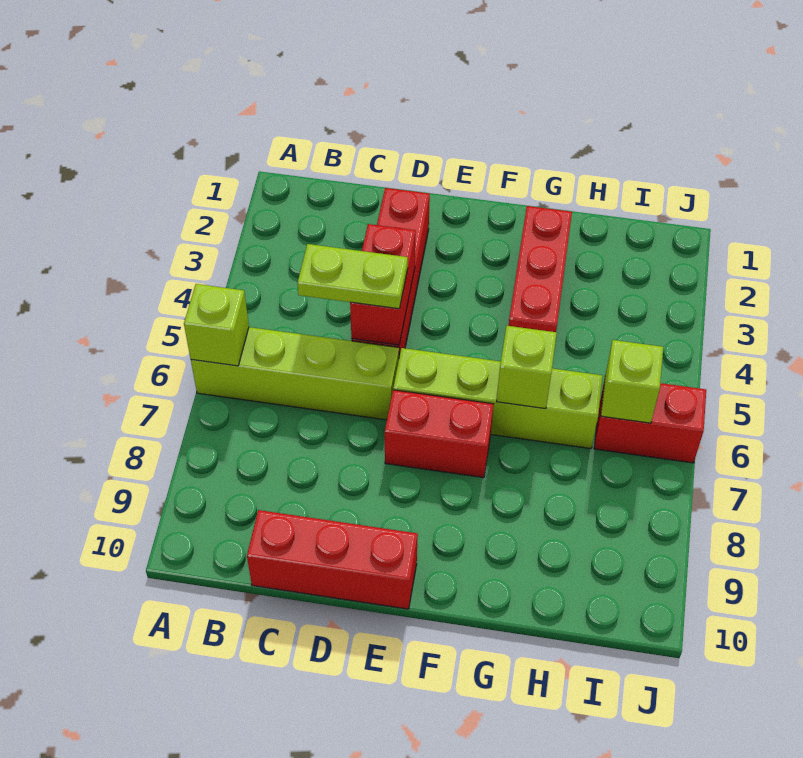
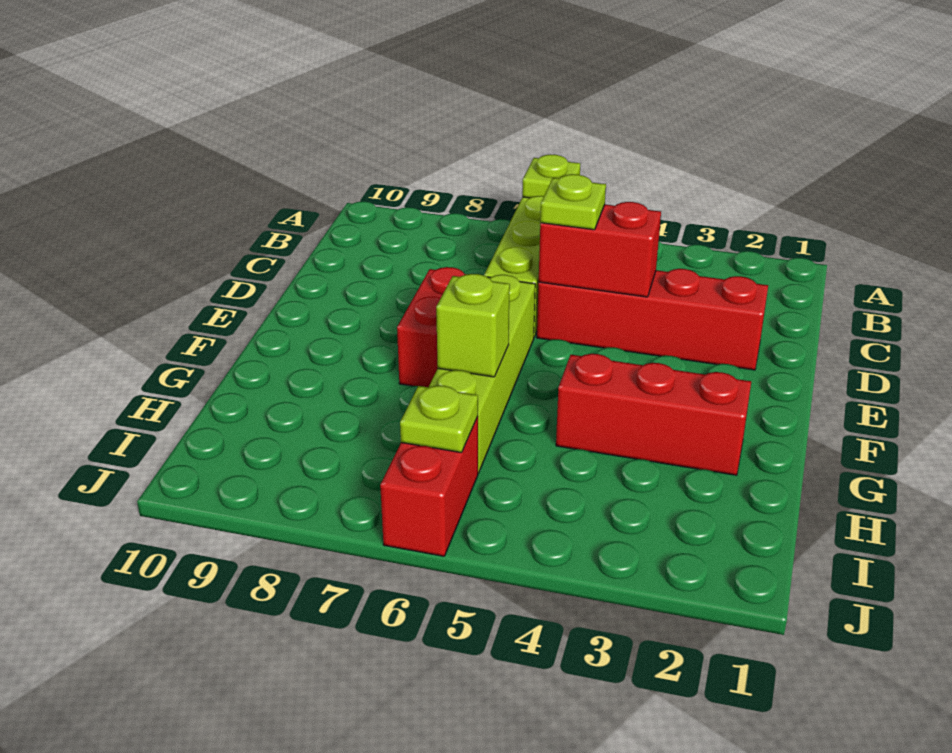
lime 1x1 brick [184,284,249,366] -> lime 1x1 plate [522,154,580,198]
lime 1x2 plate [297,244,408,309] -> lime 1x1 plate [540,174,606,230]
red 1x3 brick [247,510,418,609] -> none
lime 1x1 brick [601,340,663,423] -> lime 1x1 plate [400,385,478,453]

